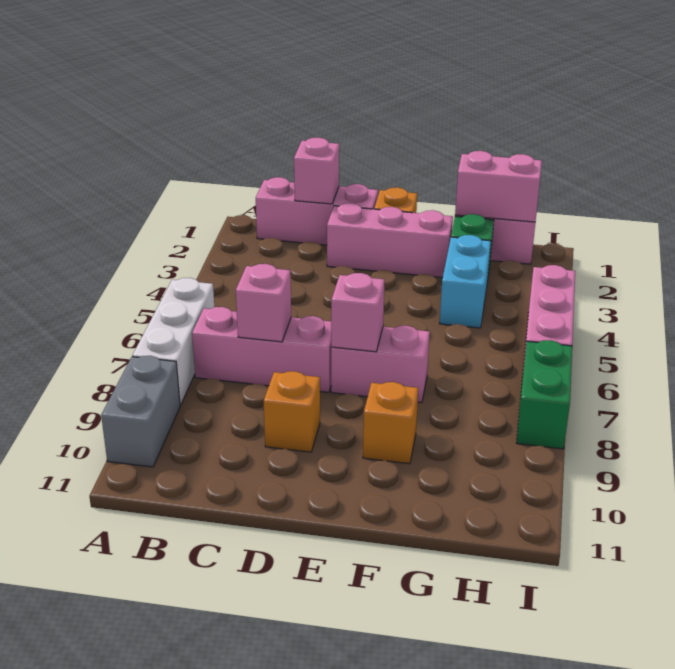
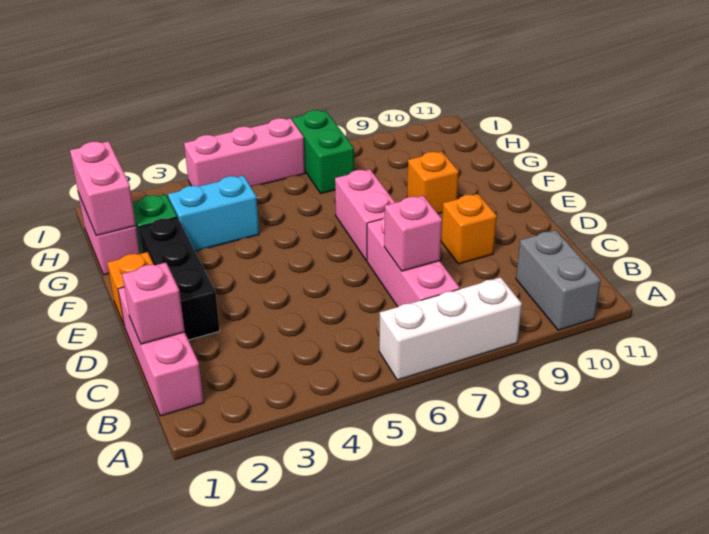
grey 1x2 brick [101,356,180,467] -> grey 1x2 brick turned to [516,230,601,330]
pink 1x3 brick [327,203,453,278] -> black 1x3 brick [139,217,220,340]
pink 1x1 brick [331,273,384,352] -> none
green 1x2 brick [516,340,572,449] -> green 1x2 brick turned to [293,110,354,194]

